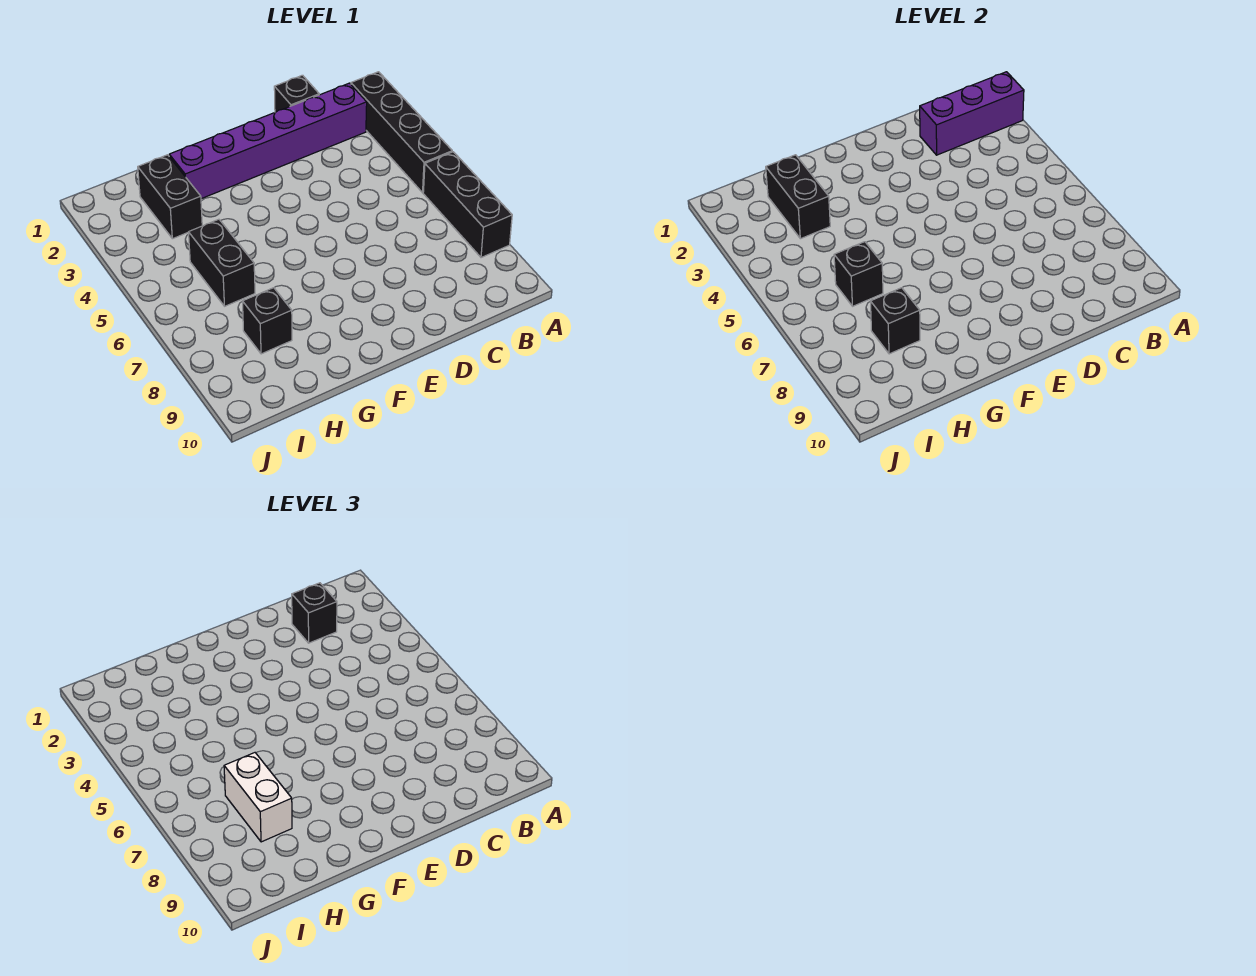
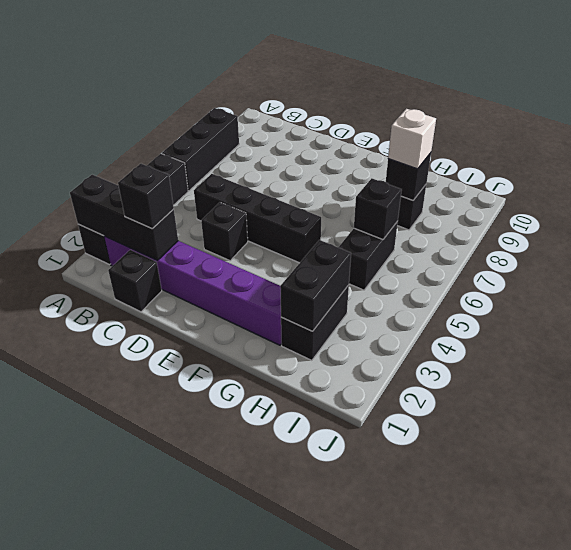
purple 1x3 brick [919,72,1024,155] -> black 1x3 brick [70,175,178,260]
none -> black 1x4 brick [194,174,321,263]
none -> black 1x1 brick [201,202,248,261]
white 1x2 brick [224,753,292,842] -> white 1x1 brick [388,109,436,169]

